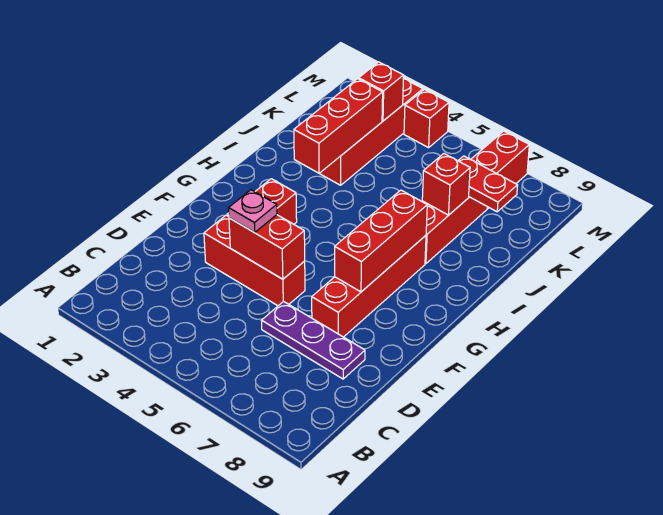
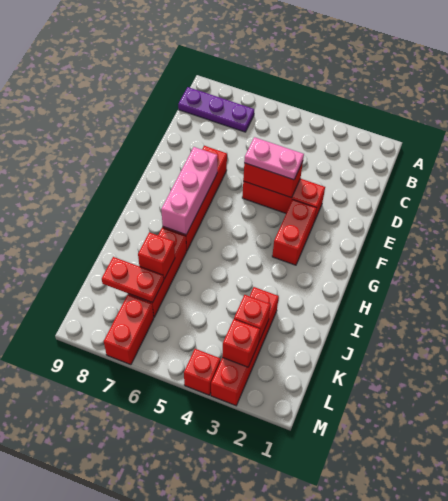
purple 1x3 plate [261,301,365,379] -> purple 1x3 plate moved to [178,87,254,132]
pink 1x1 plate [229,190,277,233] -> pink 1x2 plate [244,137,304,180]
red 1x3 brick [335,190,427,292] -> pink 1x3 brick [161,147,217,235]
red 1x3 brick [294,79,383,173] -> red 1x1 brick [234,295,271,341]

